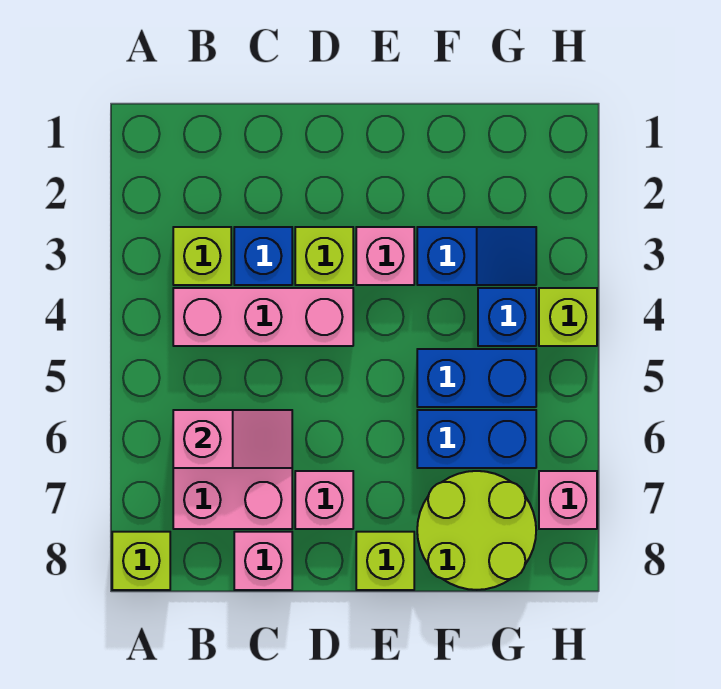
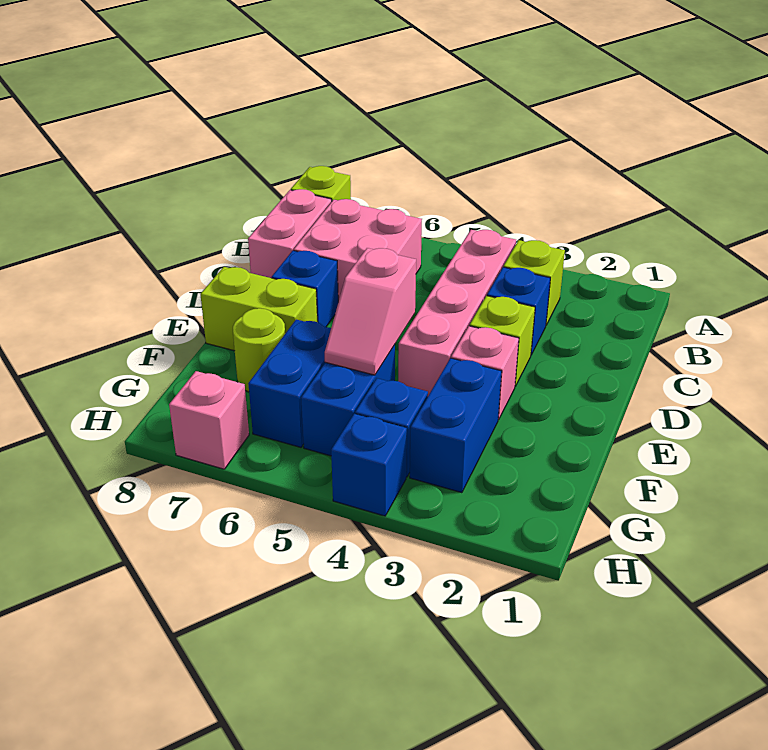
pink 1x3 brick [173,288,353,346] -> pink 1x4 brick [398,230,516,396]
pink 1x2 slope [173,410,292,468] -> pink 1x2 slope moved to [325,248,416,375]
pink 1x1 brick [234,532,292,590] -> pink 1x2 brick [248,189,332,278]
pink 1x1 brick [295,471,353,529] -> blue 1x1 brick [272,250,338,327]
lime 1x1 brick [356,532,414,590] -> lime 1x2 brick [200,267,317,351]
blue 1x2 slope [417,227,536,285] -> blue 1x2 brick [410,358,502,493]
lime 2x2 round brick [417,471,536,590] -> lime 1x1 round brick [233,308,285,392]
lime 1x1 brick [539,288,597,346] -> blue 1x1 brick [331,414,407,516]

